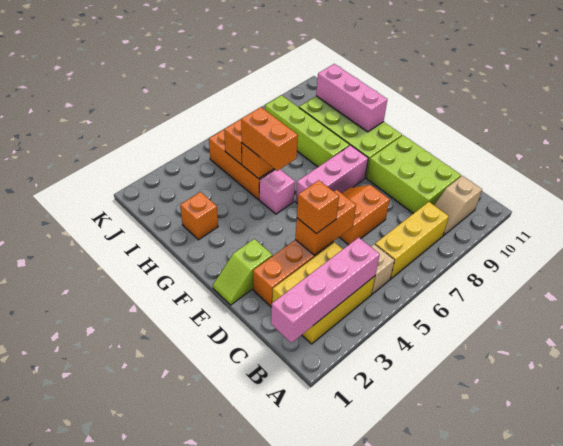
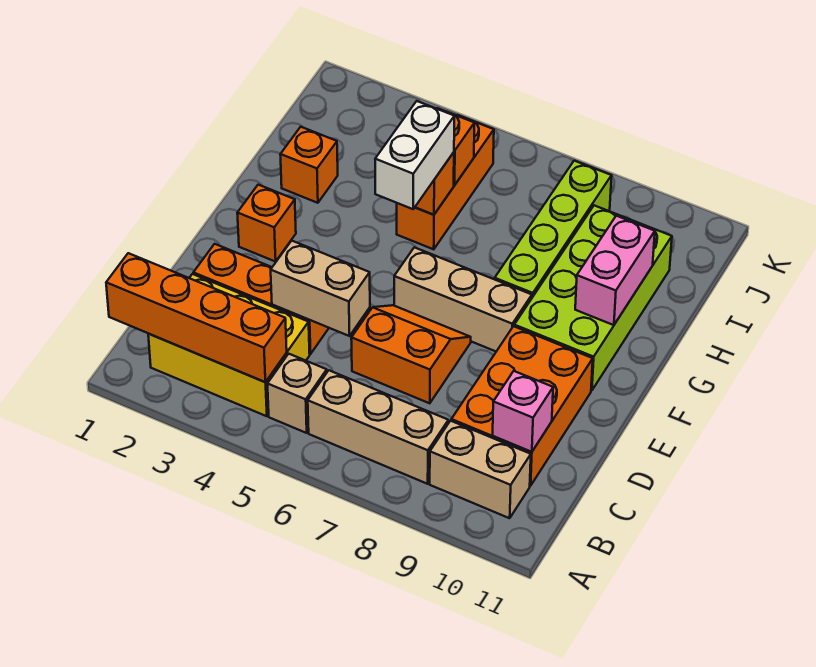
pink 1x4 brick [271,237,380,343] -> orange 1x4 brick [106,253,287,382]
yellow 1x3 brick [375,202,449,279] -> tan 1x3 brick [308,370,448,484]
tan 1x2 slope [434,176,482,236] -> tan 1x2 brick [430,421,531,518]
lime 2x3 brick [367,135,461,214] -> orange 2x3 brick [451,326,593,486]
orange 1x2 brick [295,190,356,255] -> tan 1x2 brick [271,241,370,336]
orange 1x1 brick [297,180,339,233] -> orange 1x1 brick moved to [237,185,296,262]
lime 1x2 slope [213,239,273,305] -> none
pink 1x3 brick [296,145,368,204] -> tan 1x3 brick [394,247,532,351]
pink 1x1 brick [259,169,295,214] -> pink 1x1 brick moved to [493,371,553,452]
orange 1x2 brick [241,107,298,171] -> white 1x2 brick [375,101,454,209]
pink 1x3 brick [316,64,387,132] -> pink 1x2 brick [575,216,655,325]

